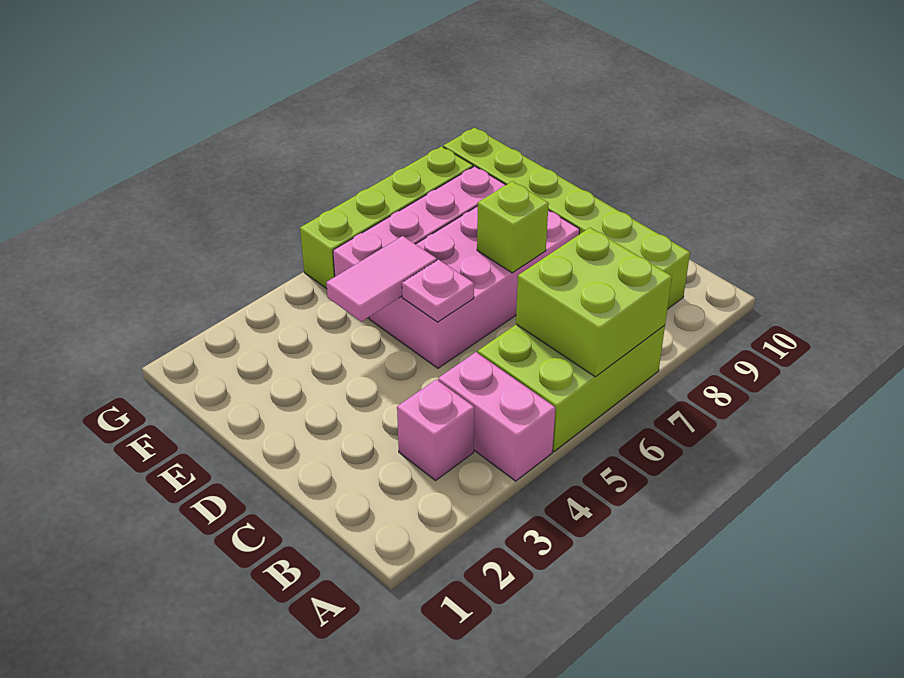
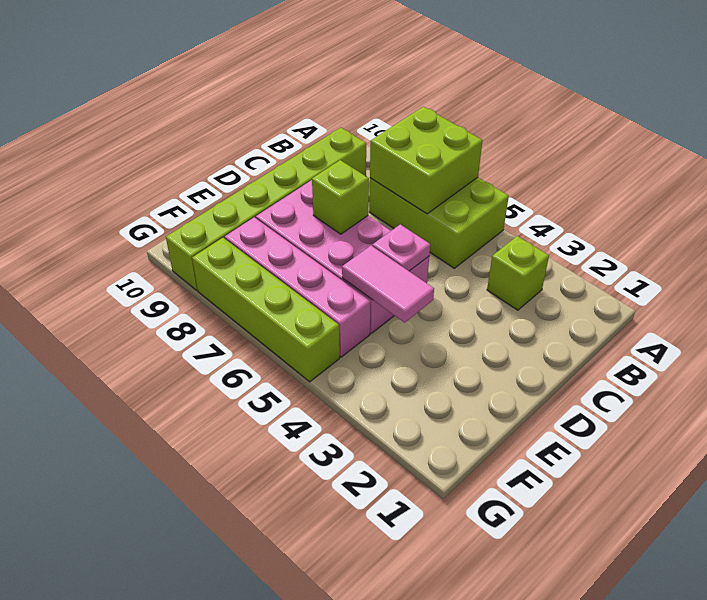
pink 1x2 brick [438,352,555,481] -> none
pink 1x1 brick [397,379,474,481] -> lime 1x1 brick [487,236,549,310]

